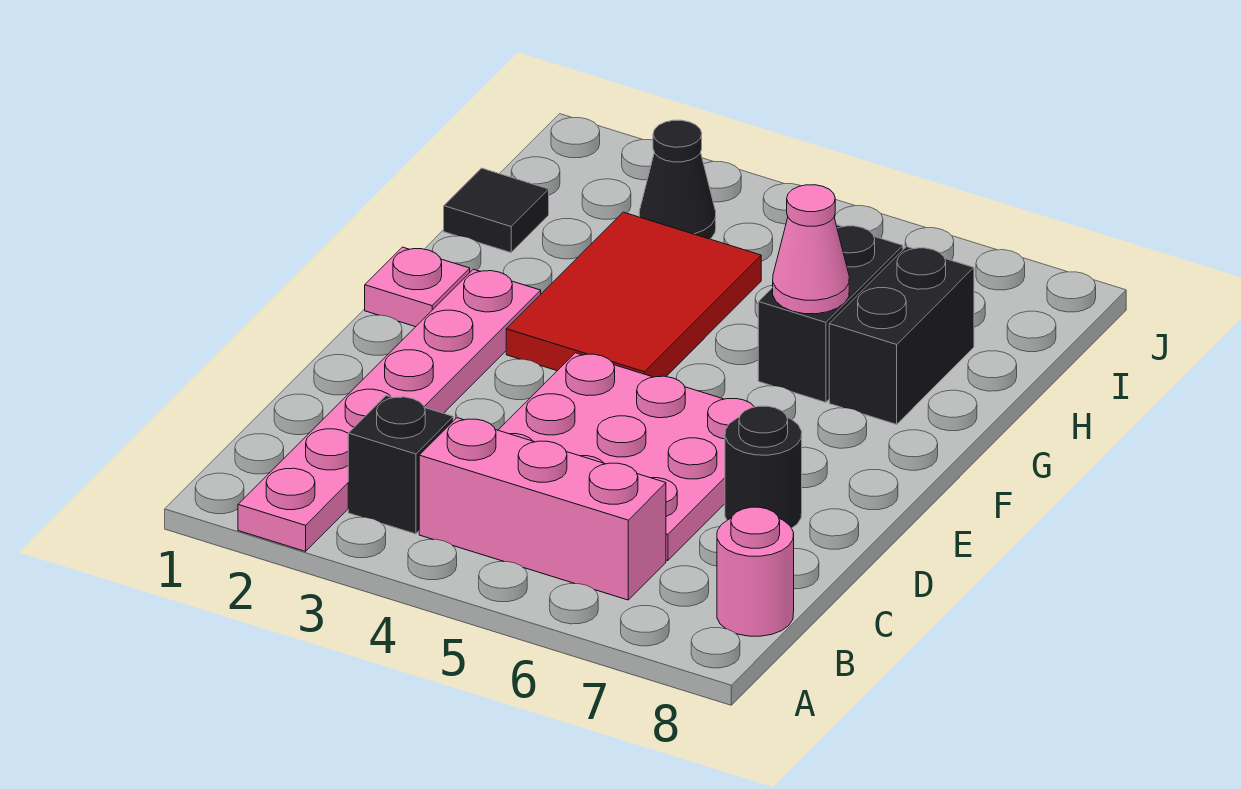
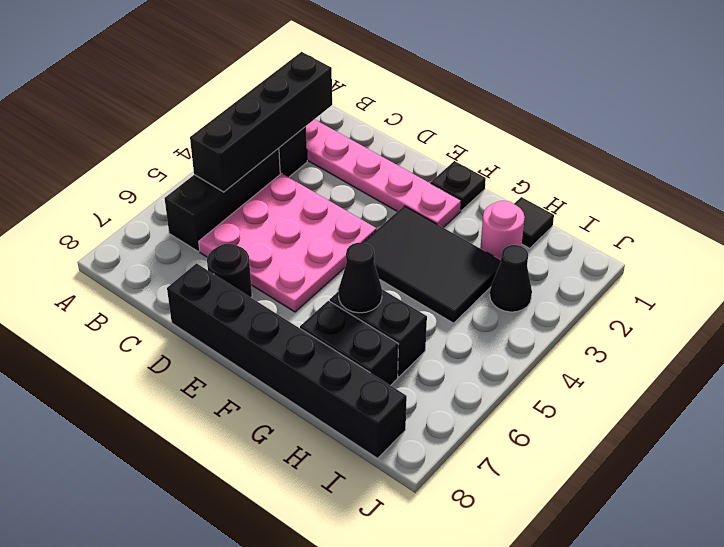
none -> black 1x4 brick [190,52,332,192]
pink 1x3 brick [419,418,666,600] -> black 1x3 brick [165,148,280,251]
pink 1x1 round brick [717,507,794,636] -> pink 1x1 round brick moved to [480,201,525,260]
none -> black 1x6 brick [167,263,407,458]
pink 1x1 plate [365,247,470,327] -> black 1x1 plate [431,161,486,210]
red 2x3 tile [506,212,761,377] -> black 2x3 tile [363,206,501,323]
pink 1x1 cone [773,185,849,314] -> black 1x1 cone [338,243,382,313]

